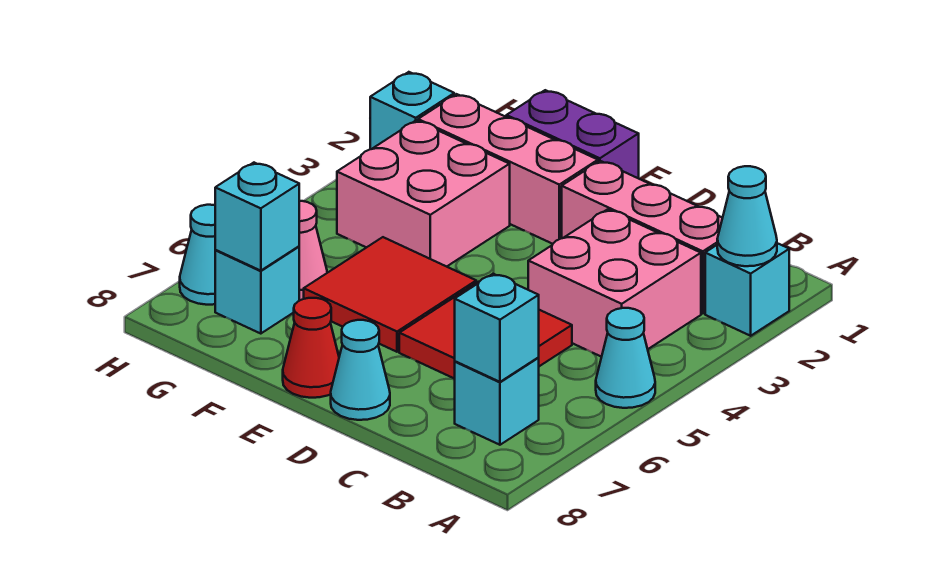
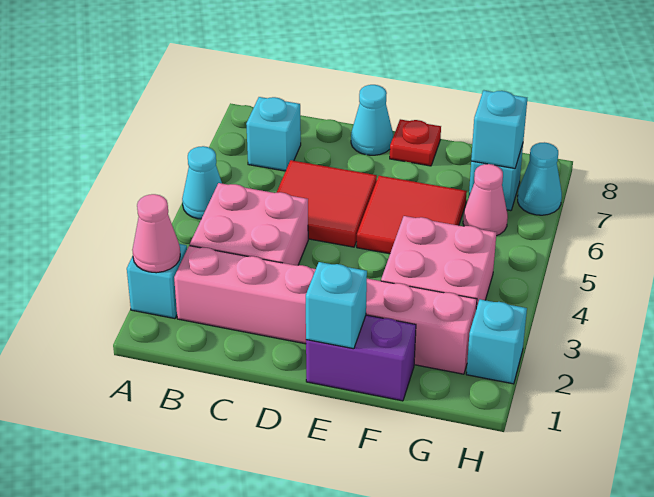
cyan 1x1 cone [717,166,777,266] -> pink 1x1 cone [132,194,180,273]
cyan 1x1 brick [455,274,539,382] -> cyan 1x1 brick moved to [306,262,367,349]
red 1x1 cone [283,298,339,398] -> red 1x1 plate [390,119,441,166]

